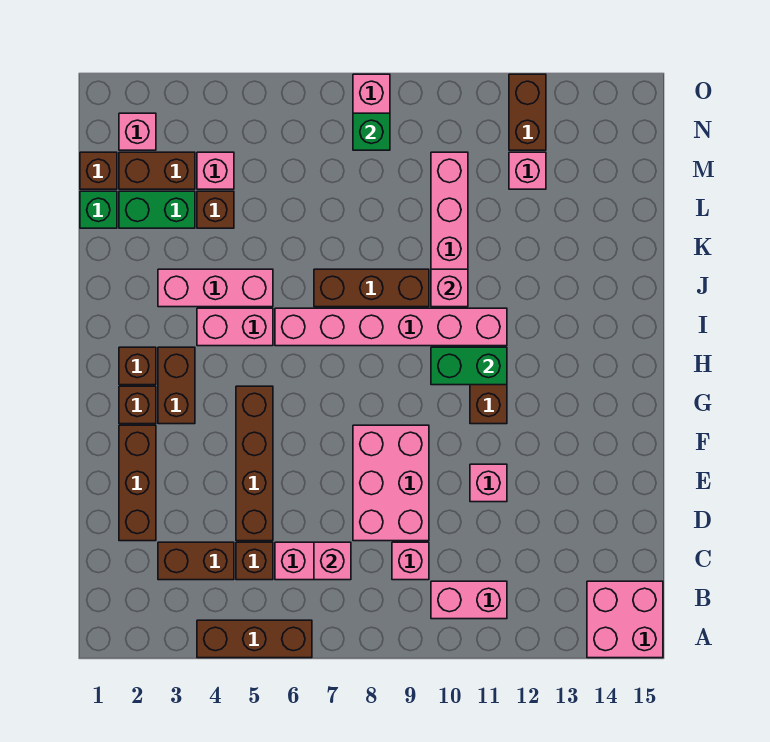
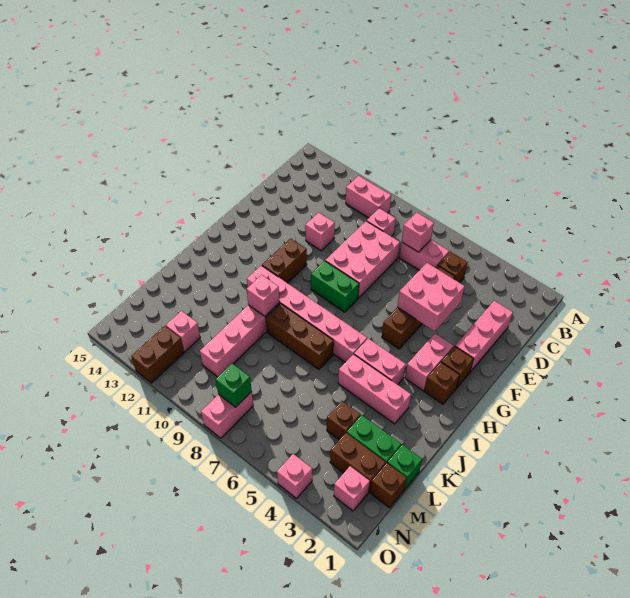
brown 1x3 brick [197,620,312,658] -> none
pink 2x2 brick [587,581,663,658] -> pink 2x2 brick moved to [398,263,465,331]
brown 1x2 brick [158,542,234,580] -> none
brown 1x3 brick [119,425,156,541] -> pink 1x3 brick [455,301,513,372]
brown 1x2 brick [158,347,195,424] -> pink 1x2 brick [405,333,454,391]
green 1x2 brick [431,347,507,385] -> green 1x2 brick moved to [311,261,359,312]
pink 1x1 brick [197,152,234,189] -> pink 1x1 brick moved to [277,454,312,498]

